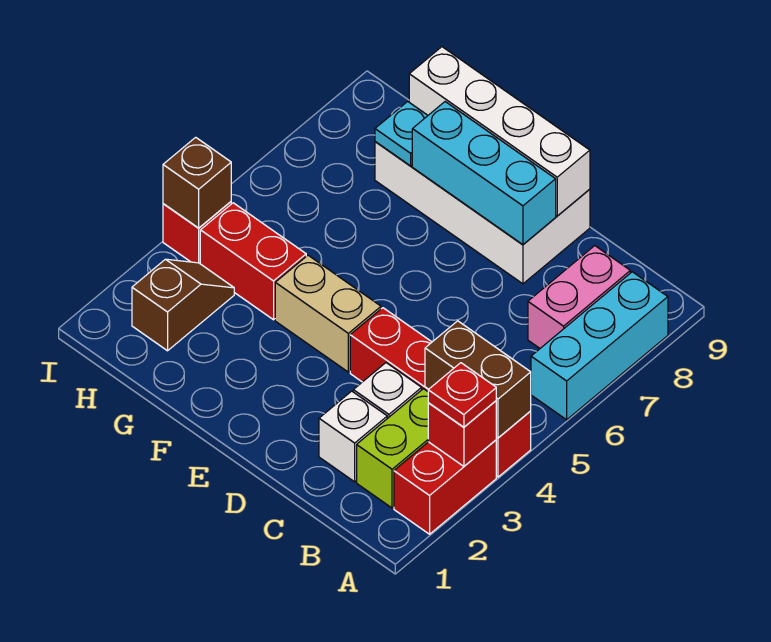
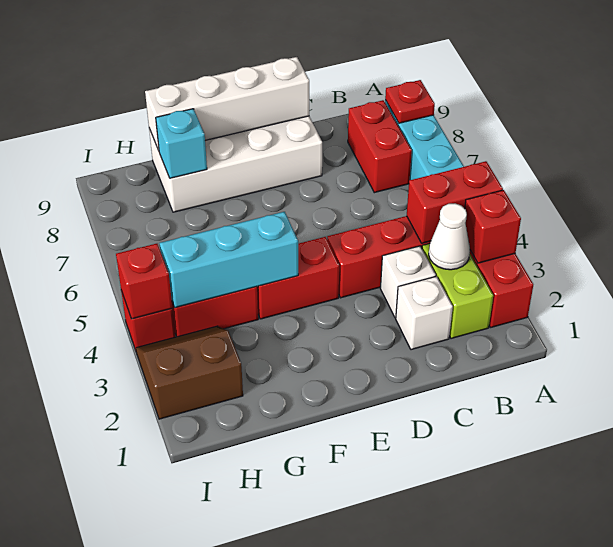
red 1x1 plate [428,363,496,427] -> red 1x1 plate moved to [385,80,435,123]
brown 1x2 brick [425,321,531,438] -> red 1x2 brick [407,161,503,243]
none -> white 1x1 cone [429,203,470,270]
pink 1x2 brick [528,246,630,348] -> red 1x2 brick [348,100,412,193]
cyan 1x3 brick [412,102,556,245] -> cyan 1x3 brick moved to [160,212,298,308]
tan 1x2 brick [275,255,381,372] -> red 1x2 brick [257,237,339,319]
cyan 1x1 plate [375,101,428,166] -> cyan 1x1 brick [156,109,207,178]
brown 1x2 slope [132,259,234,351] -> brown 2x2 slope [136,326,243,419]
brown 1x1 brick [163,137,231,228] -> red 1x1 brick [116,244,172,319]

